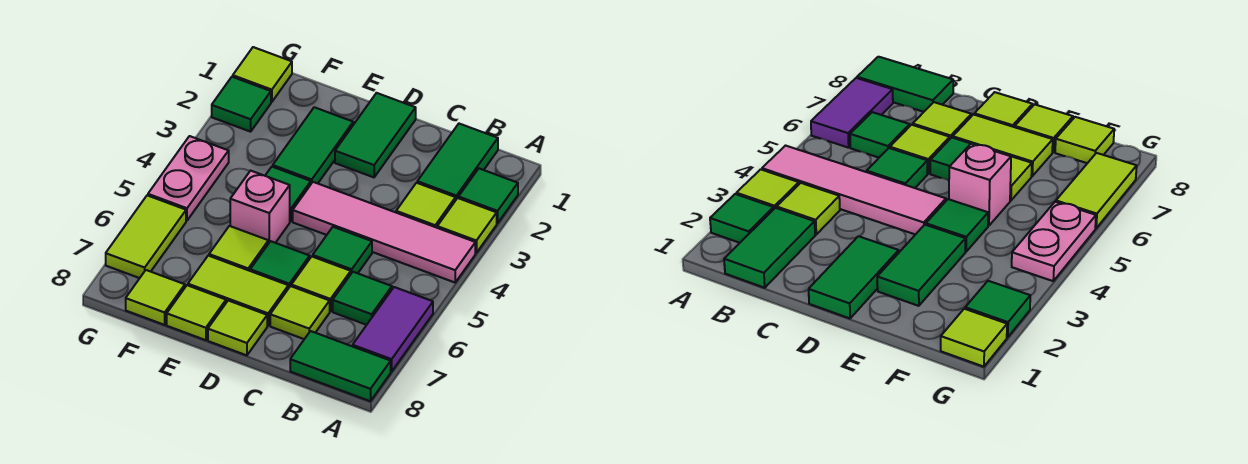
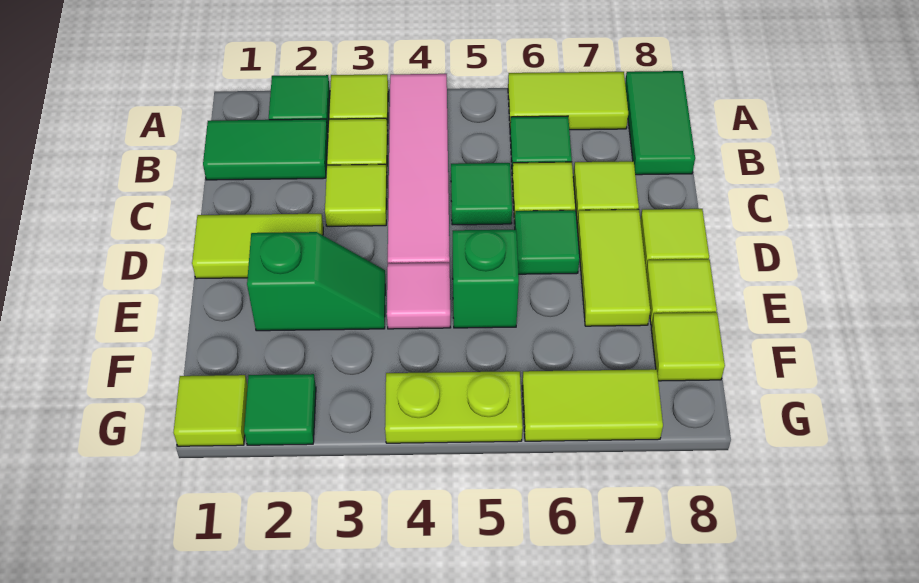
purple 1x2 tile [353,287,433,372] -> lime 1x2 tile [508,72,628,130]
green 1x2 tile [335,93,416,177] -> lime 1x2 tile [192,214,323,279]
green 1x2 tile [273,107,353,184] -> green 1x2 slope [247,232,385,331]
green 1x1 tile [265,167,311,221] -> pink 1x1 tile [387,263,451,329]
pink 1x1 brick [230,171,290,244] -> green 1x1 brick [453,230,519,328]
lime 1x1 tile [209,226,268,271] -> lime 1x1 tile moved to [325,164,387,226]
pink 1x2 plate [148,136,229,221] -> lime 1x2 plate [385,371,523,443]

